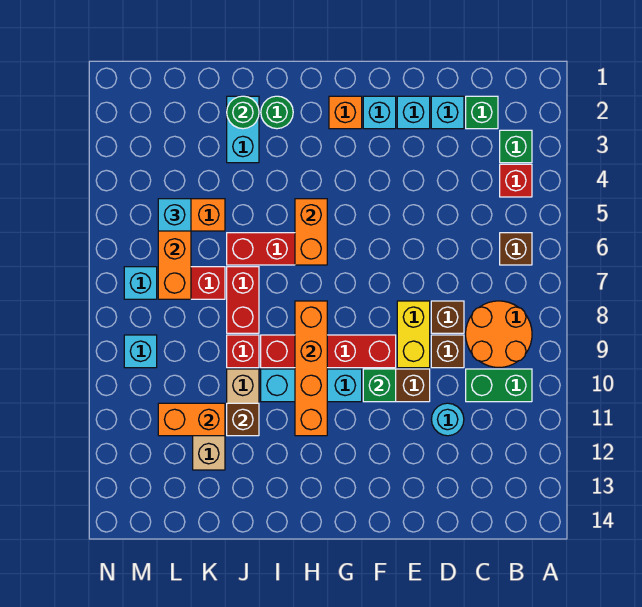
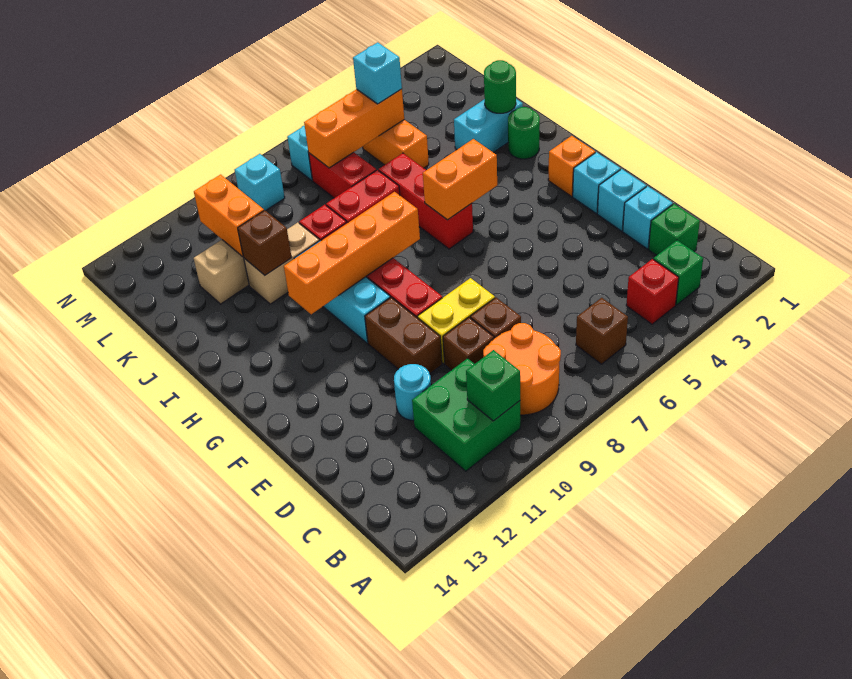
green 1x2 brick [466,369,532,402] -> green 2x2 brick [412,358,520,471]
green 1x1 brick [363,369,396,402] -> green 1x1 brick moved to [466,350,520,421]

